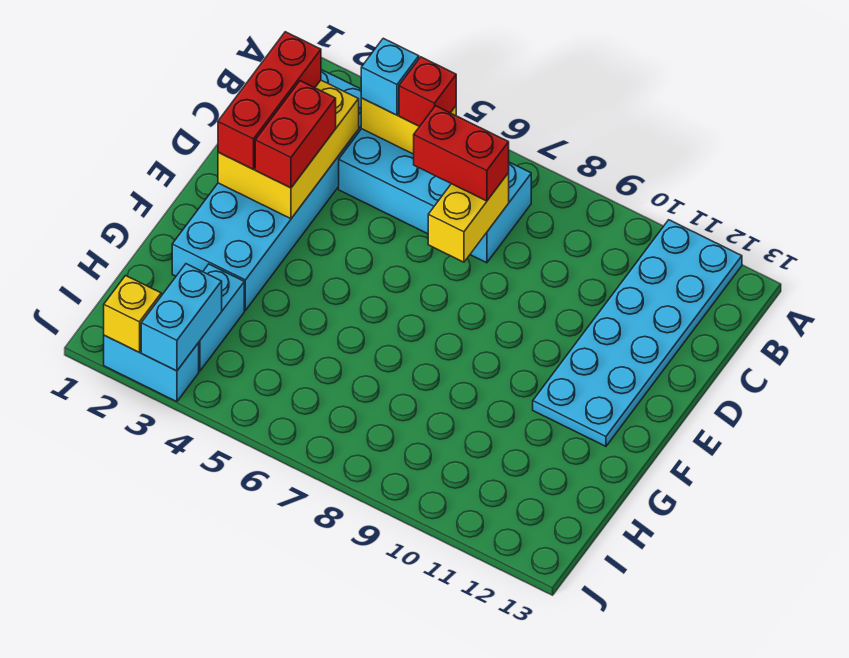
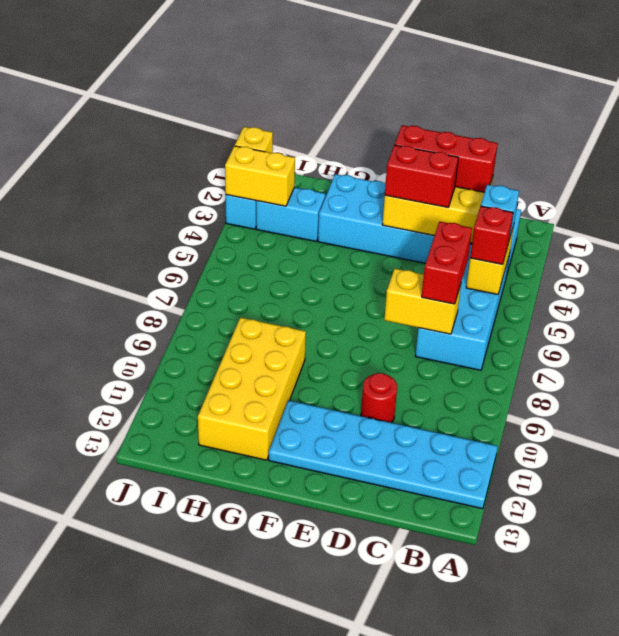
none -> red 1x1 round brick [361,373,397,423]
none -> yellow 2x4 brick [198,318,306,460]
cyan 1x2 brick [141,264,222,371] -> yellow 1x2 brick [225,146,295,206]

